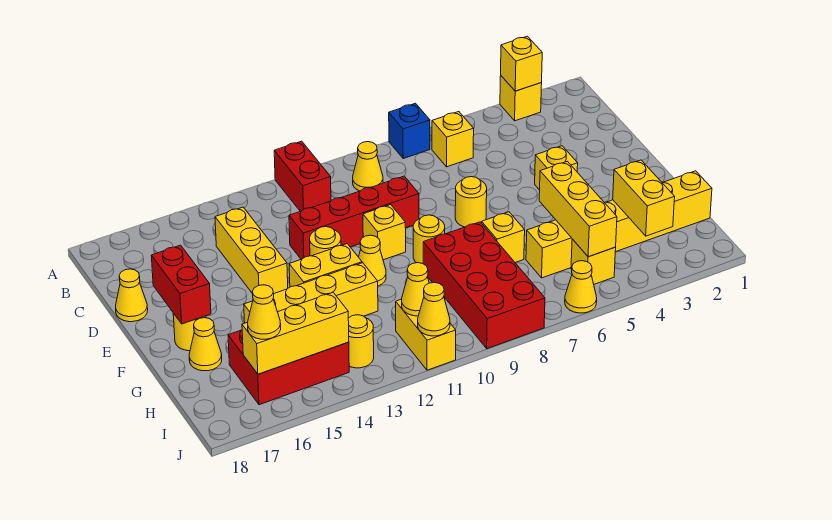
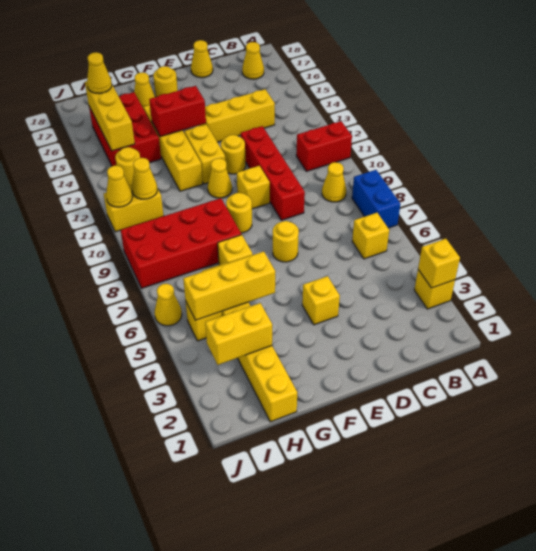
blue 1x1 brick [389,103,430,158] -> blue 1x2 brick [352,170,400,228]
none -> yellow 1x1 cone [242,42,264,79]
red 1x2 brick [151,245,211,324] -> red 1x2 brick moved to [149,86,206,137]

